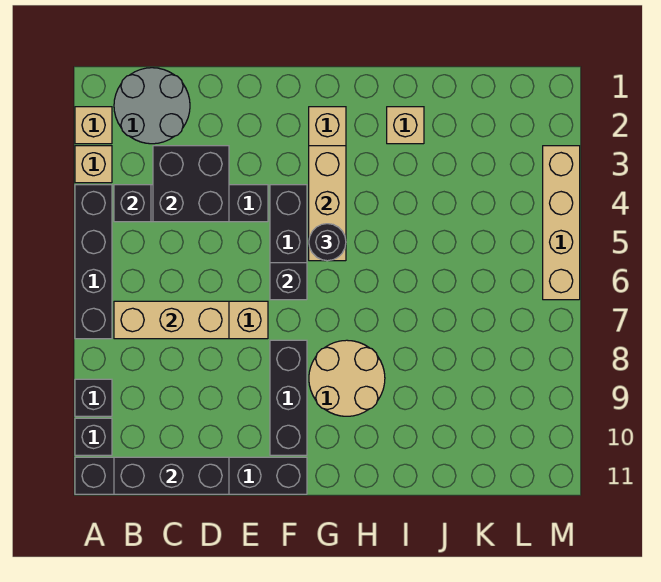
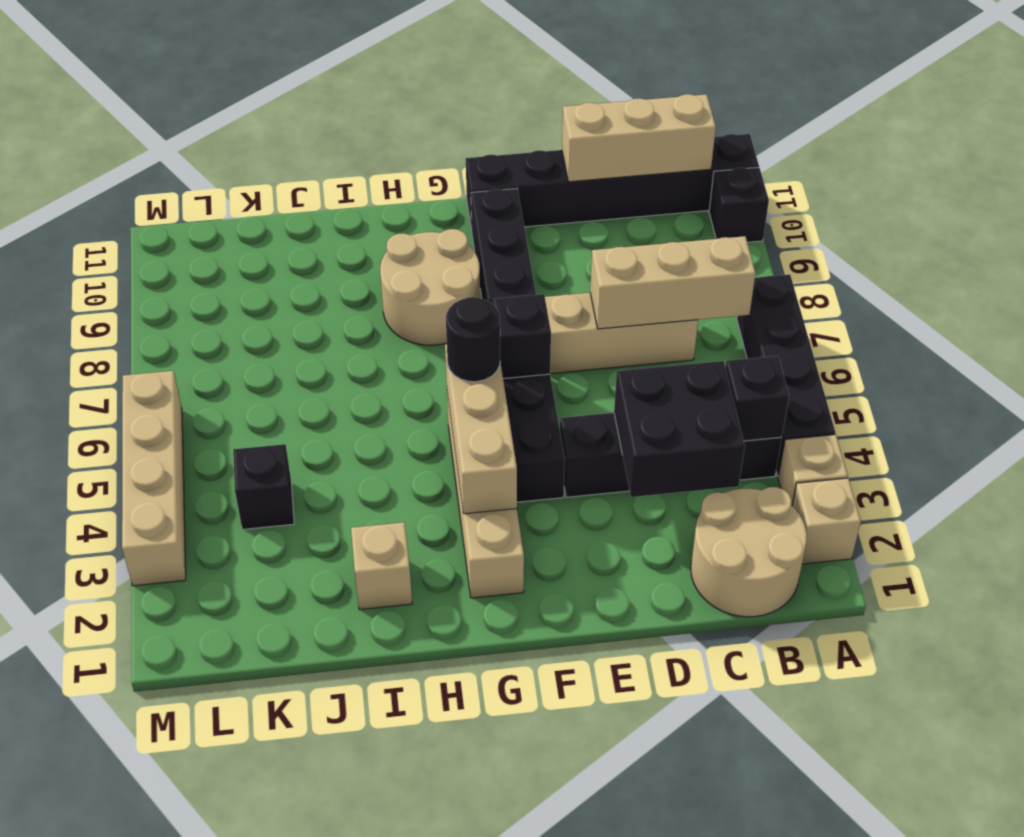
black 1x1 brick [75,379,112,416] -> black 1x1 brick moved to [233,444,294,529]
grey 2x2 round brick [114,68,190,144] -> tan 2x2 round brick [691,487,807,617]
black 1x3 brick [114,457,229,494] -> tan 1x3 brick [562,94,716,182]

